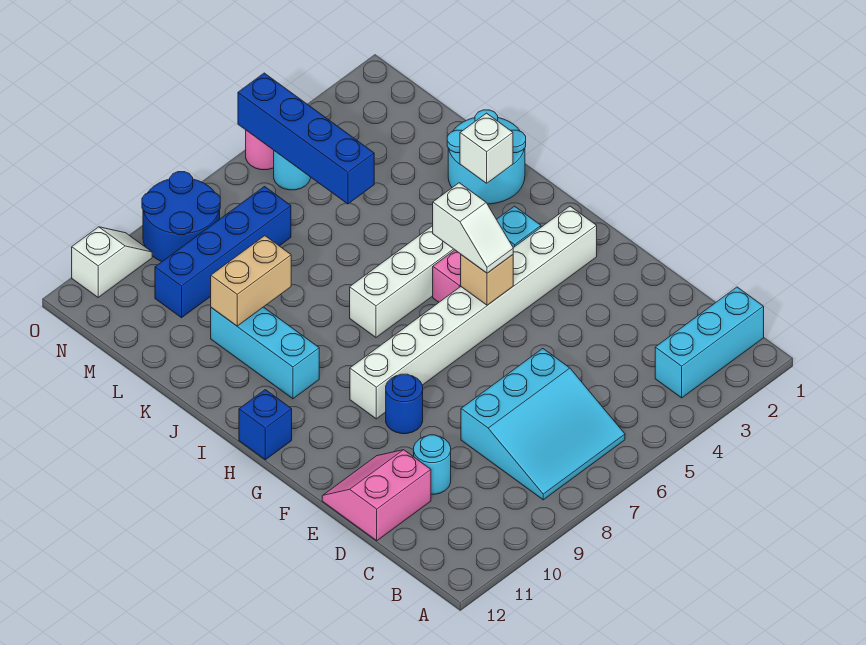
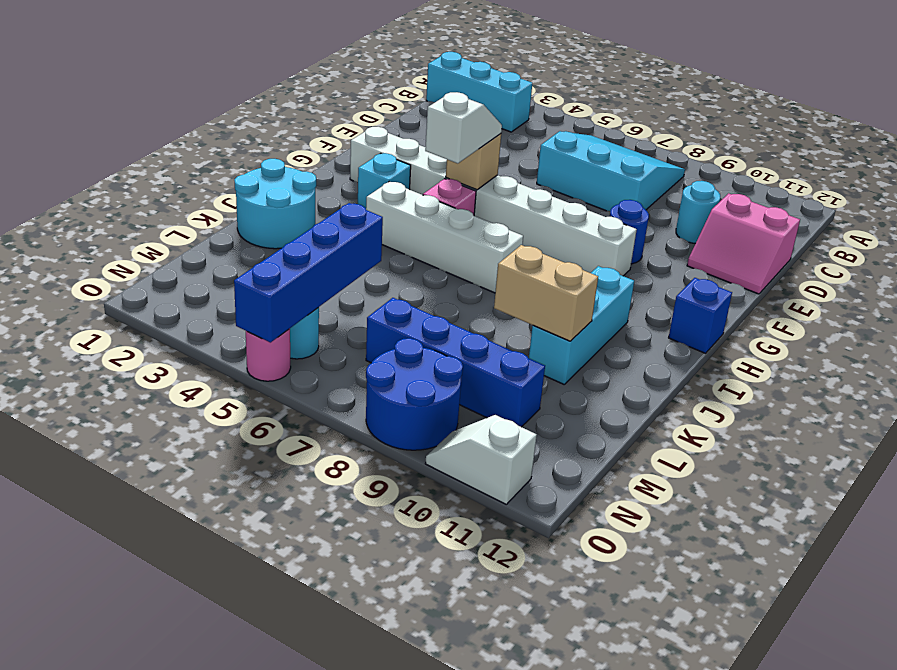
white 1x1 brick [460,113,513,183] -> none

